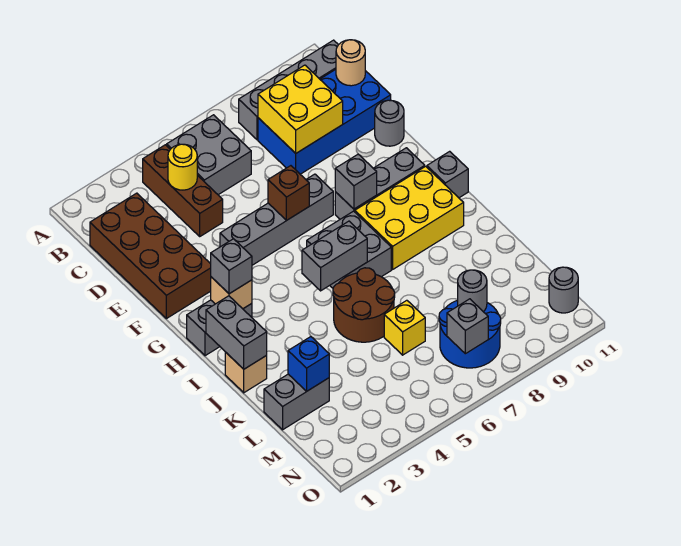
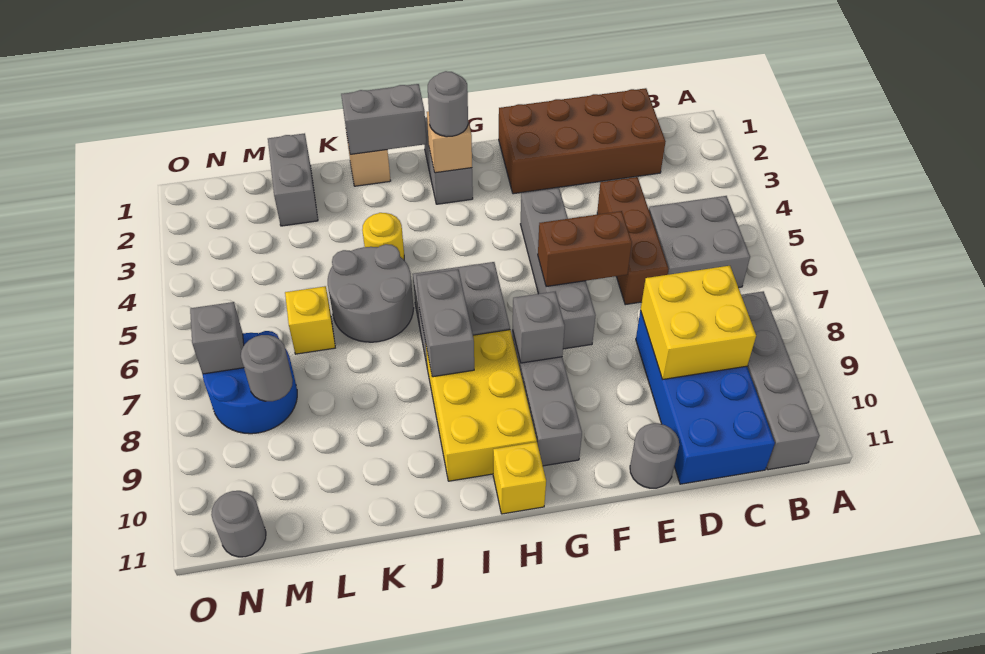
brown 1x3 brick [143,145,223,236] -> brown 1x3 brick turned to [597,177,668,305]
yellow 1x1 round brick [168,144,197,190] -> yellow 1x1 round brick moved to [362,213,404,259]
tan 1x1 round brick [336,40,365,86] -> none
brown 1x1 brick [268,166,309,221] -> brown 1x2 brick [538,211,632,287]
grey 1x1 brick [211,239,252,294] -> grey 1x1 round brick [428,71,468,137]
grey 1x1 brick [427,151,468,198] -> yellow 1x1 brick [493,442,546,514]
grey 1x2 brick [302,221,367,291] -> grey 1x2 brick moved to [417,269,474,377]
brown 2x2 round brick [333,268,395,342] -> grey 2x2 round brick [328,244,414,342]
blue 1x1 brick [288,337,329,391] -> none

